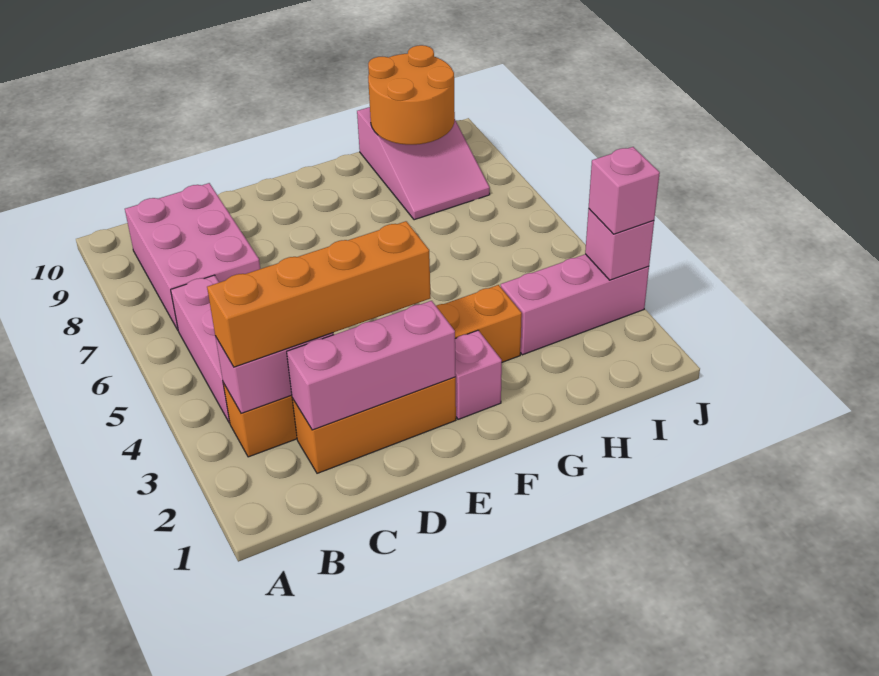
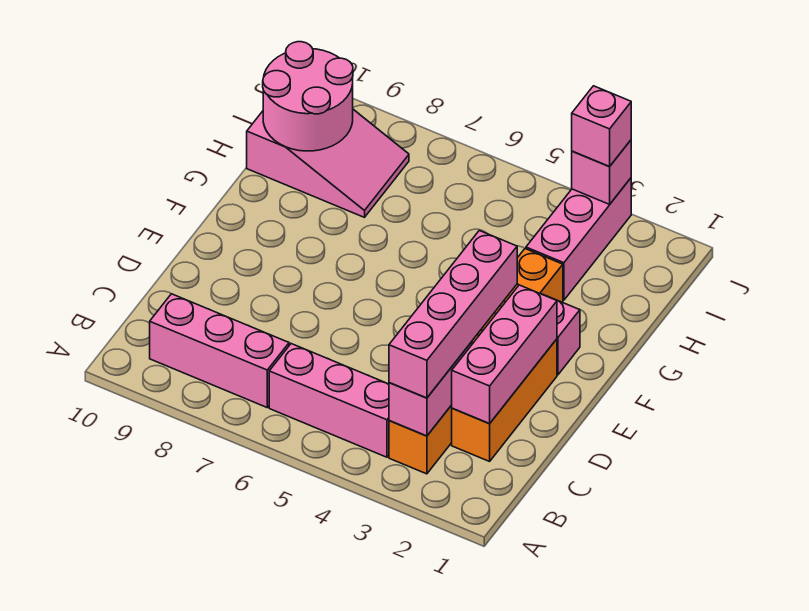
orange 1x4 brick [207,221,431,367] -> pink 1x4 brick [389,231,517,398]
pink 2x3 brick [125,183,260,330] -> pink 1x3 brick [150,294,289,407]
orange 2x2 round brick [368,45,455,145] -> pink 2x2 round brick [263,42,353,151]

